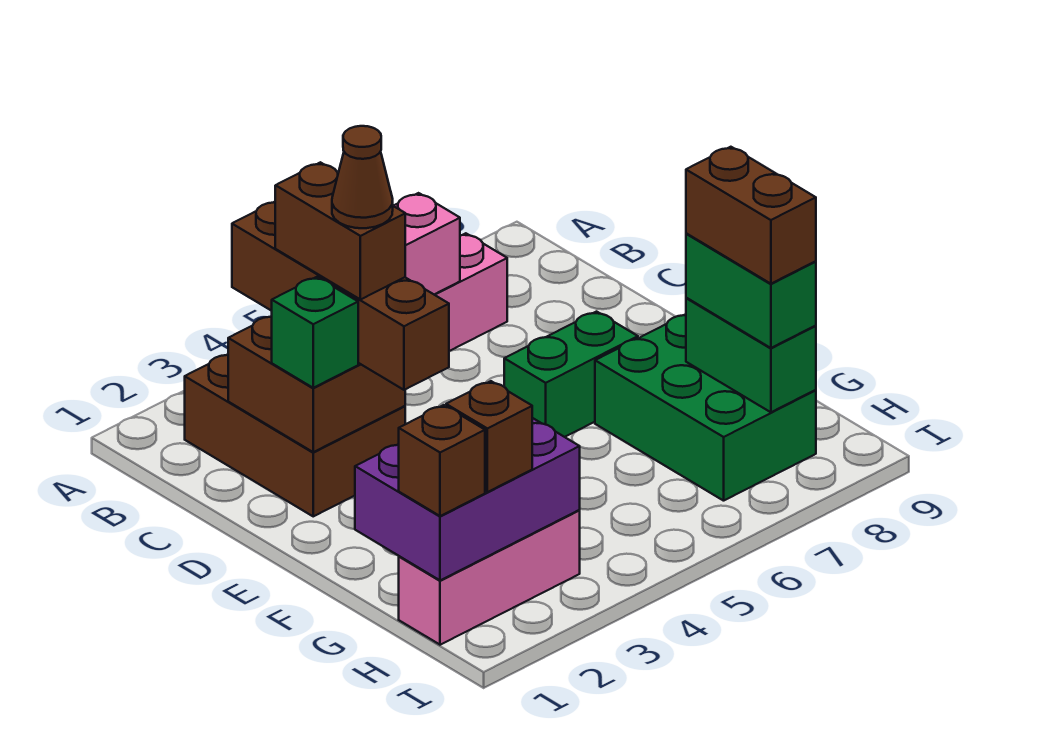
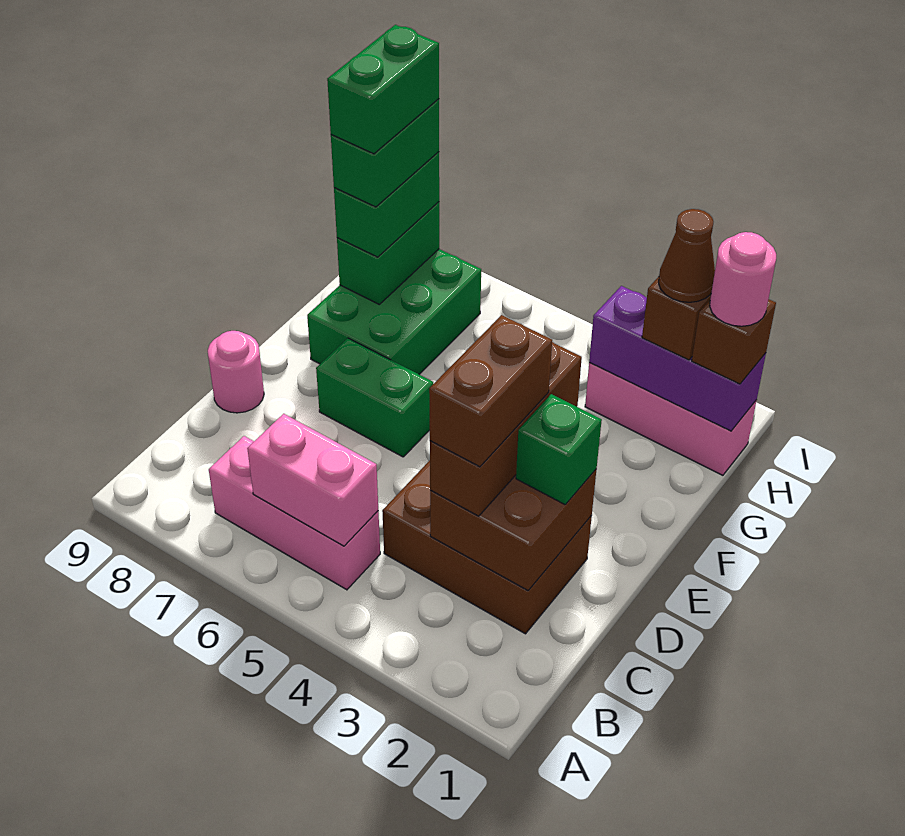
brown 2x3 brick [185,354,405,516] -> brown 2x3 brick turned to [382,461,592,634]
brown 1x4 brick [232,202,449,390] -> brown 1x3 brick [430,342,582,516]
brown 1x1 cone [332,126,393,228] -> brown 1x1 cone moved to [659,209,715,302]
none -> pink 1x1 round brick [208,331,264,413]
purple 2x3 brick [355,418,580,580] -> purple 1x3 brick [589,286,766,431]
brown 1x2 brick [686,147,816,284] -> green 1x2 brick [331,99,439,207]
none -> green 1x2 brick [327,25,439,154]
none -> pink 1x1 round brick [710,232,776,326]

